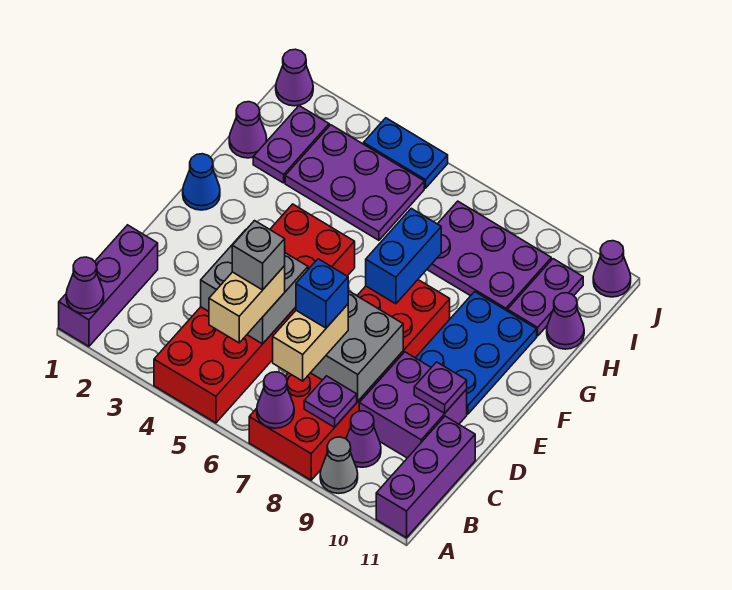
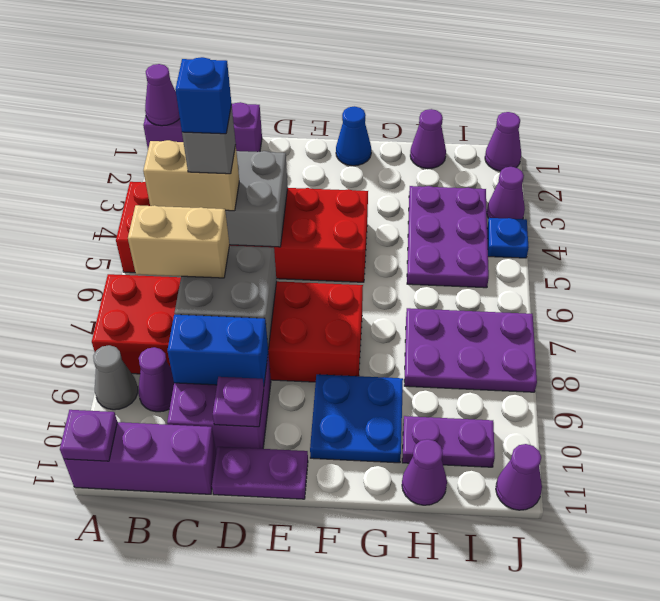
purple 1x1 cone [257,372,294,428] -> purple 1x1 cone moved to [487,167,525,219]
purple 1x1 plate [304,376,357,427] -> purple 1x1 plate moved to [60,410,117,461]
blue 1x1 brick [296,259,348,328] -> blue 1x1 brick moved to [175,57,232,134]
blue 2x3 plate [416,292,537,414] -> blue 2x2 plate [310,374,403,463]
blue 1x2 brick [366,208,441,304] -> blue 1x2 brick moved to [167,315,268,386]
purple 1x2 plate [253,106,329,183] -> purple 1x2 plate moved to [212,447,308,499]
purple 2x3 plate [427,201,551,311] -> purple 2x3 plate turned to [404,308,537,392]
blue 1x2 plate [364,118,448,188] -> blue 1x1 plate [487,218,529,258]

